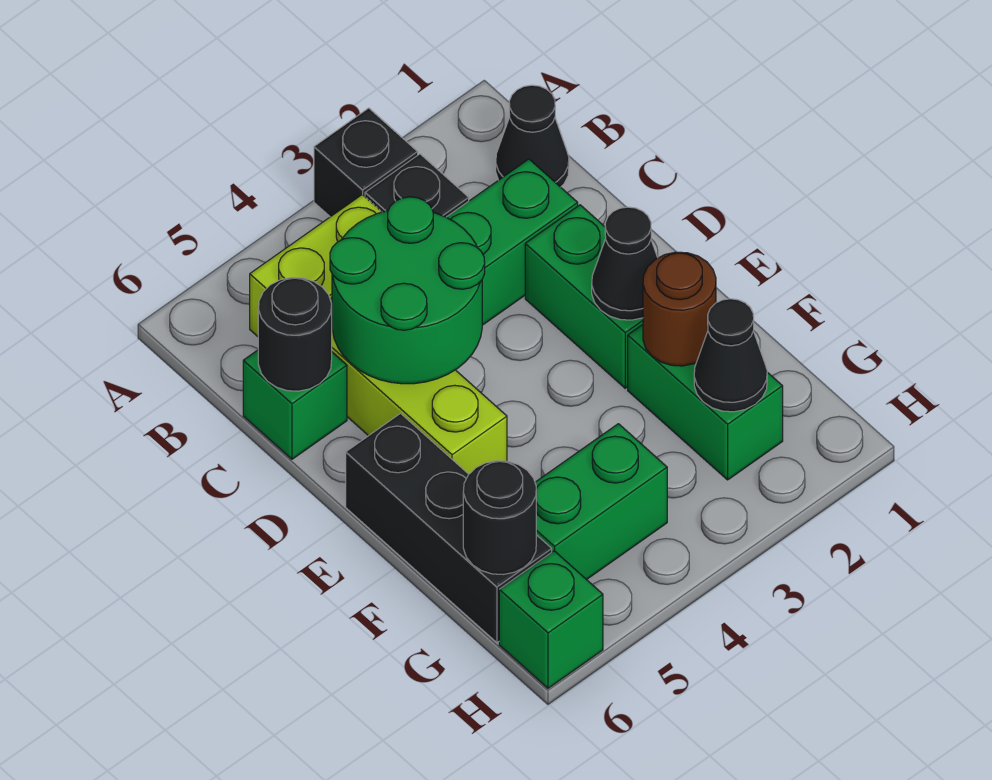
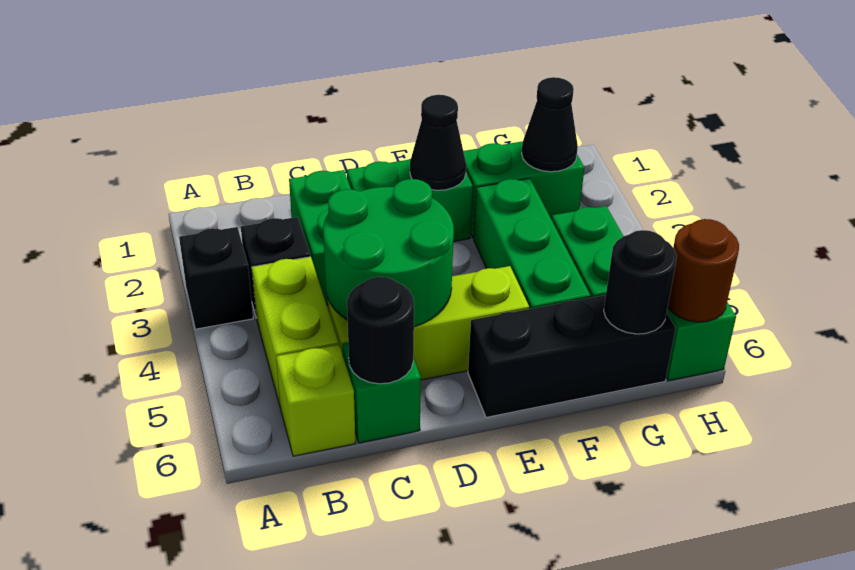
black 1x1 cone [496,85,569,187] -> none
none -> lime 1x1 brick [276,345,355,456]
brown 1x1 round brick [643,252,716,366] -> brown 1x1 round brick moved to [668,219,739,322]
none -> green 1x3 brick [474,178,591,309]

